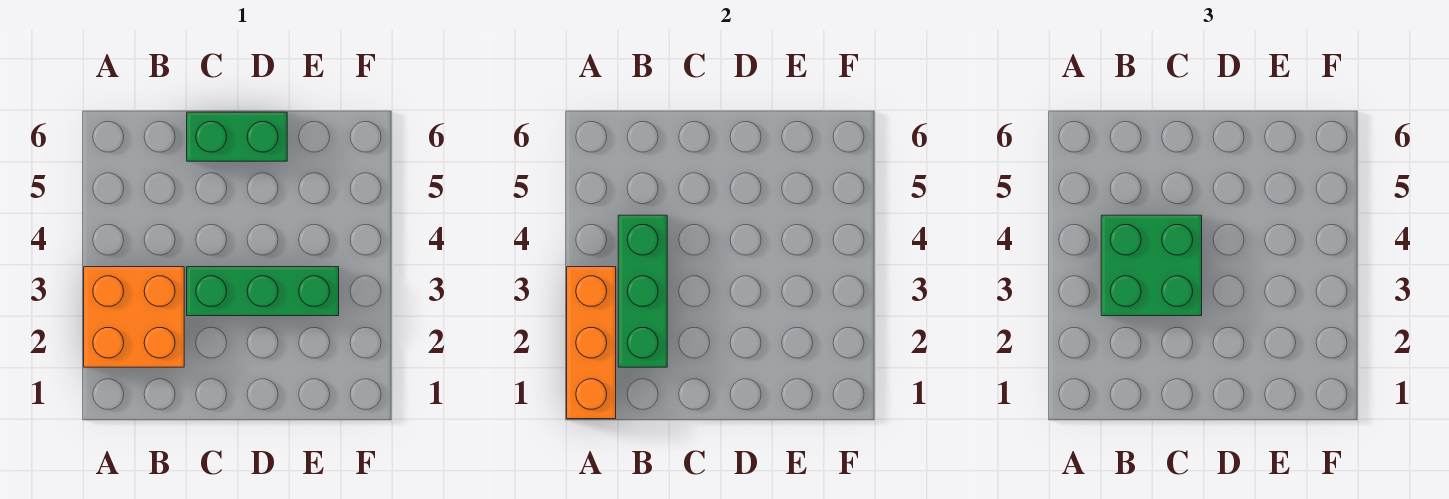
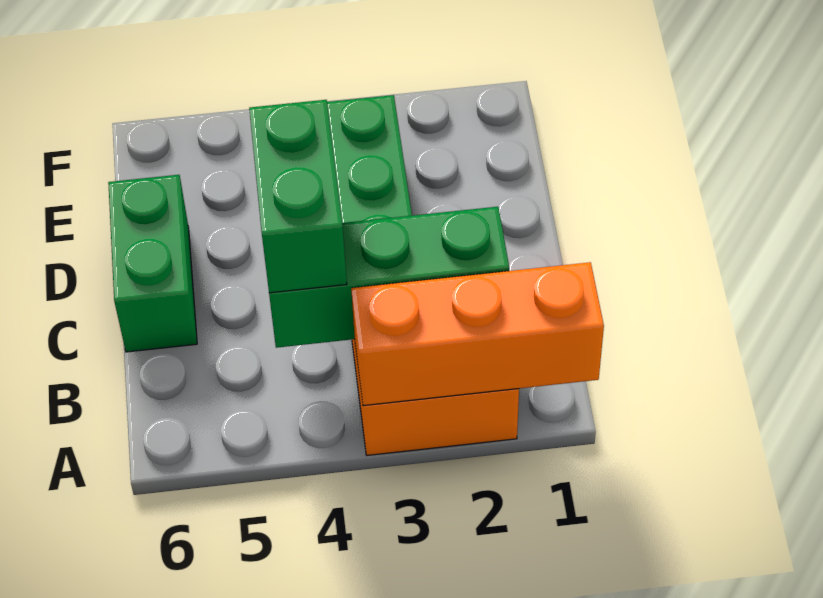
green 2x2 brick [1101,215,1202,316] -> green 1x2 brick [249,100,347,293]

